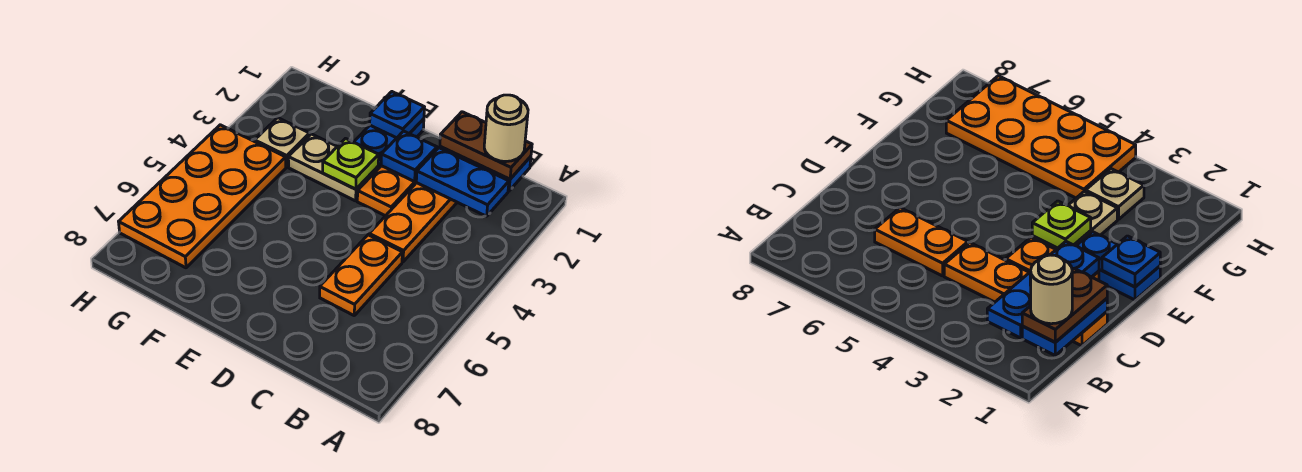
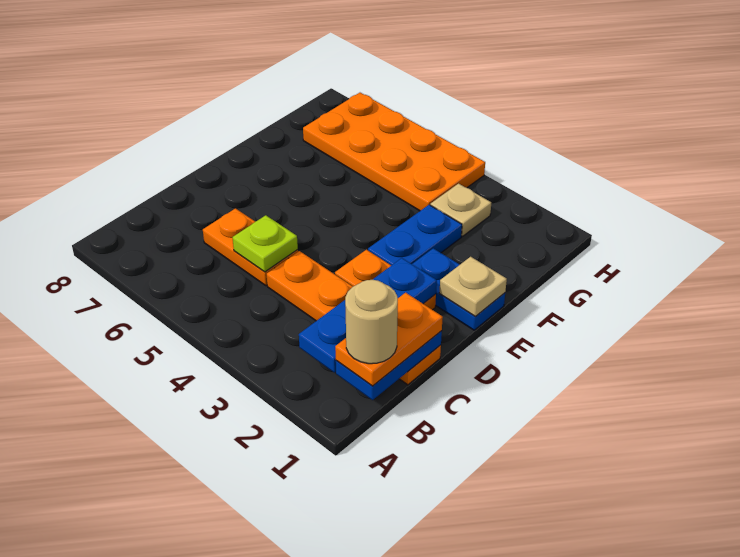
brown 1x2 plate [440,112,532,179] -> orange 1x2 plate [335,293,443,386]
blue 1x1 plate [370,92,424,138] -> tan 1x1 plate [439,257,507,317]
tan 1x2 plate [288,134,378,201] -> blue 1x2 plate [368,205,462,265]
lime 1x1 plate [323,139,379,189] -> lime 1x1 plate moved to [233,215,298,272]

